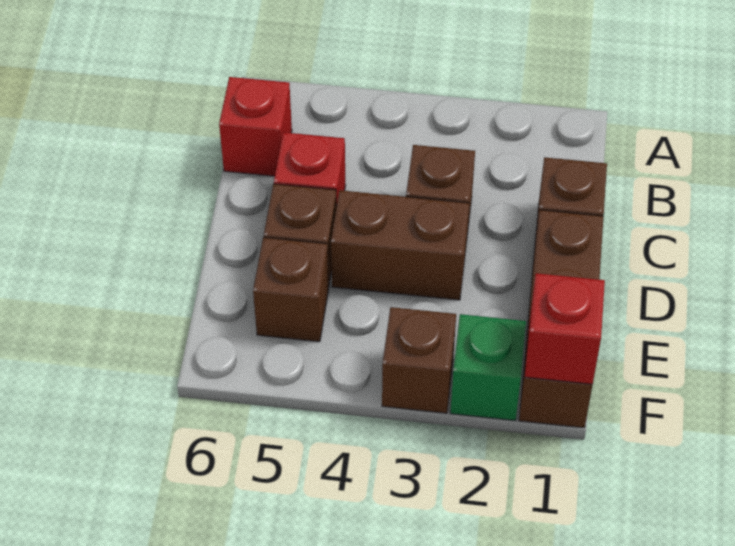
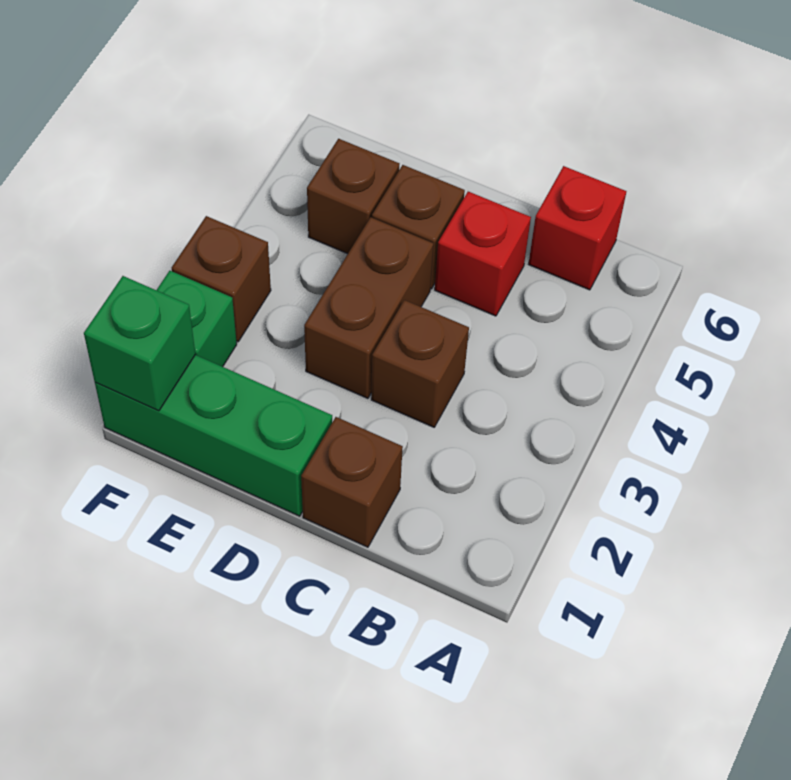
brown 1x3 brick [519,210,604,428] -> green 1x3 brick [95,355,332,516]
red 1x1 brick [525,273,605,384] -> green 1x1 brick [84,276,195,411]

